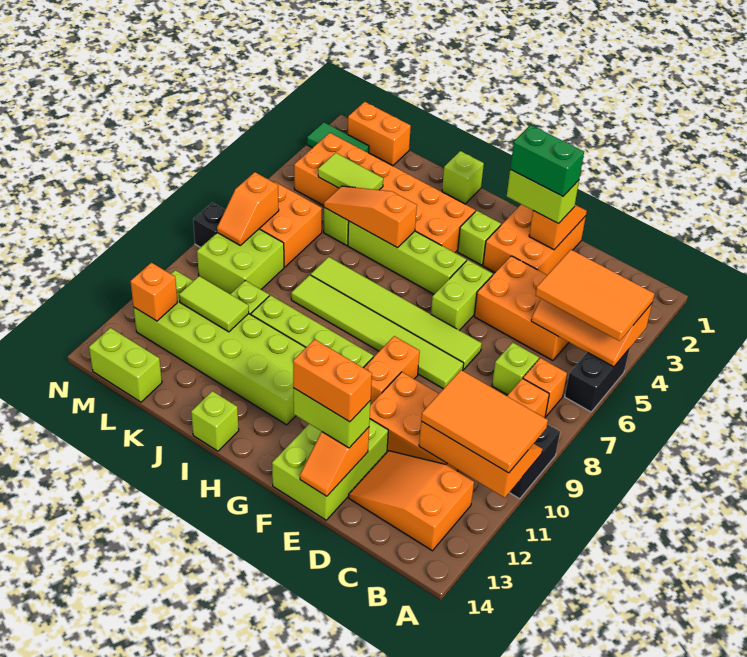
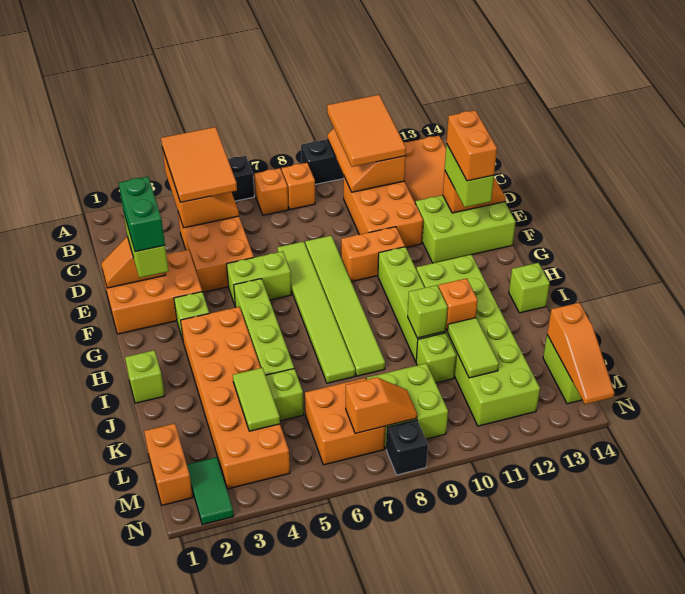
lime 1x1 brick [492,342,539,395] -> lime 1x1 brick moved to [408,285,448,338]
orange 1x3 slope [324,186,417,248] -> orange 1x3 slope moved to [547,303,615,404]
orange 1x1 brick [131,263,178,321] -> orange 1x1 brick moved to [438,278,478,331]

